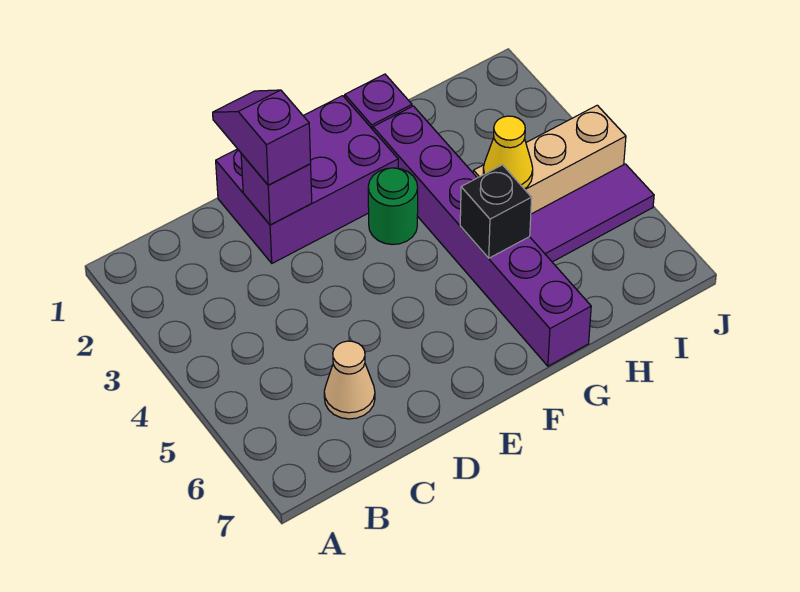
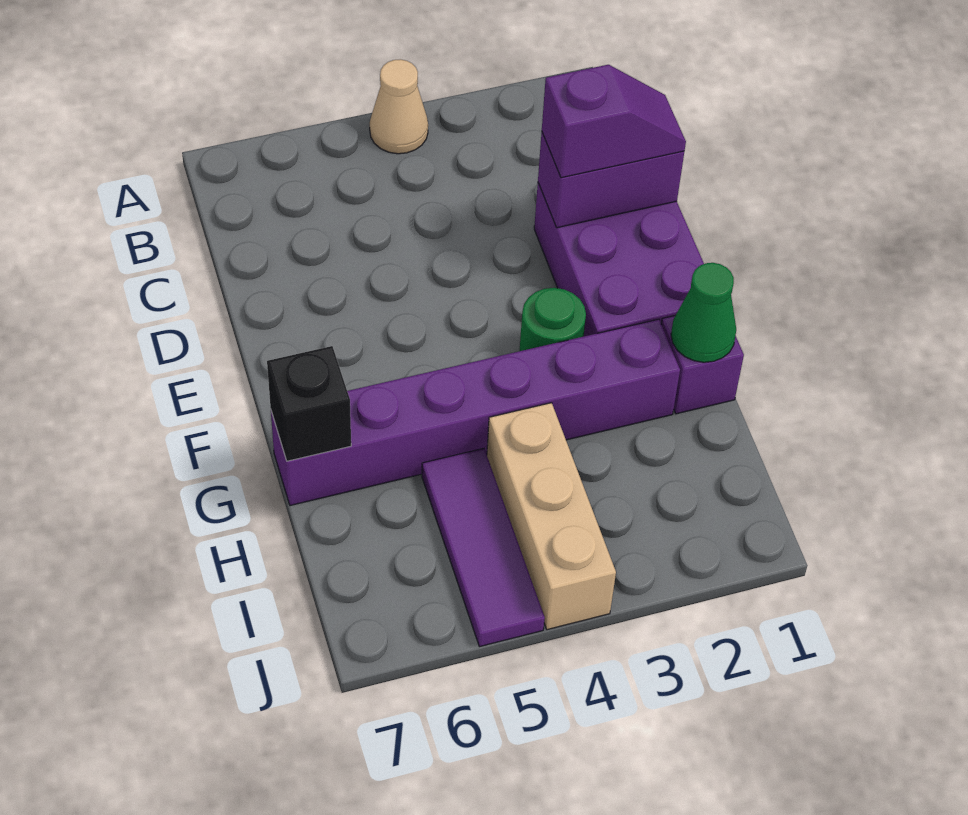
tan 1x1 cone [324,341,375,419] -> tan 1x1 cone moved to [370,59,428,154]
purple 1x1 brick [241,154,312,225] -> purple 1x2 brick [538,132,684,228]
none -> green 1x1 cone [671,263,736,362]
black 1x1 brick [460,165,532,258] -> black 1x1 brick moved to [267,346,351,461]
yellow 1x1 cone [483,116,533,189] -> none

